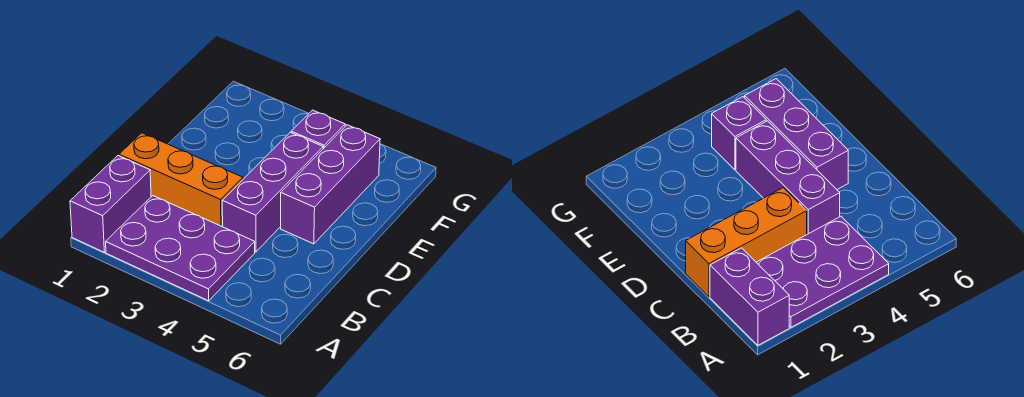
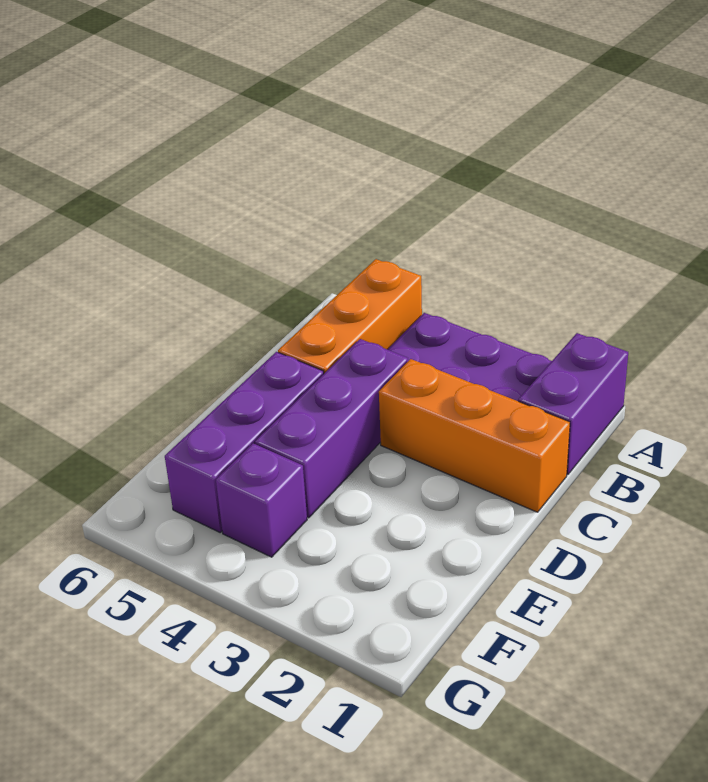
none -> orange 1x3 brick [278,259,422,373]

